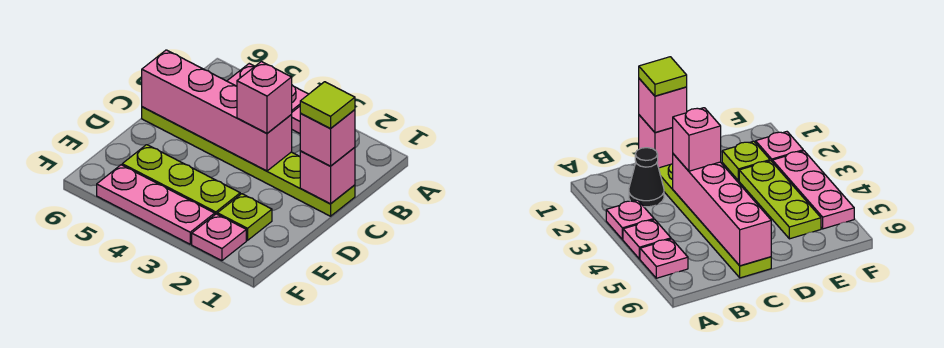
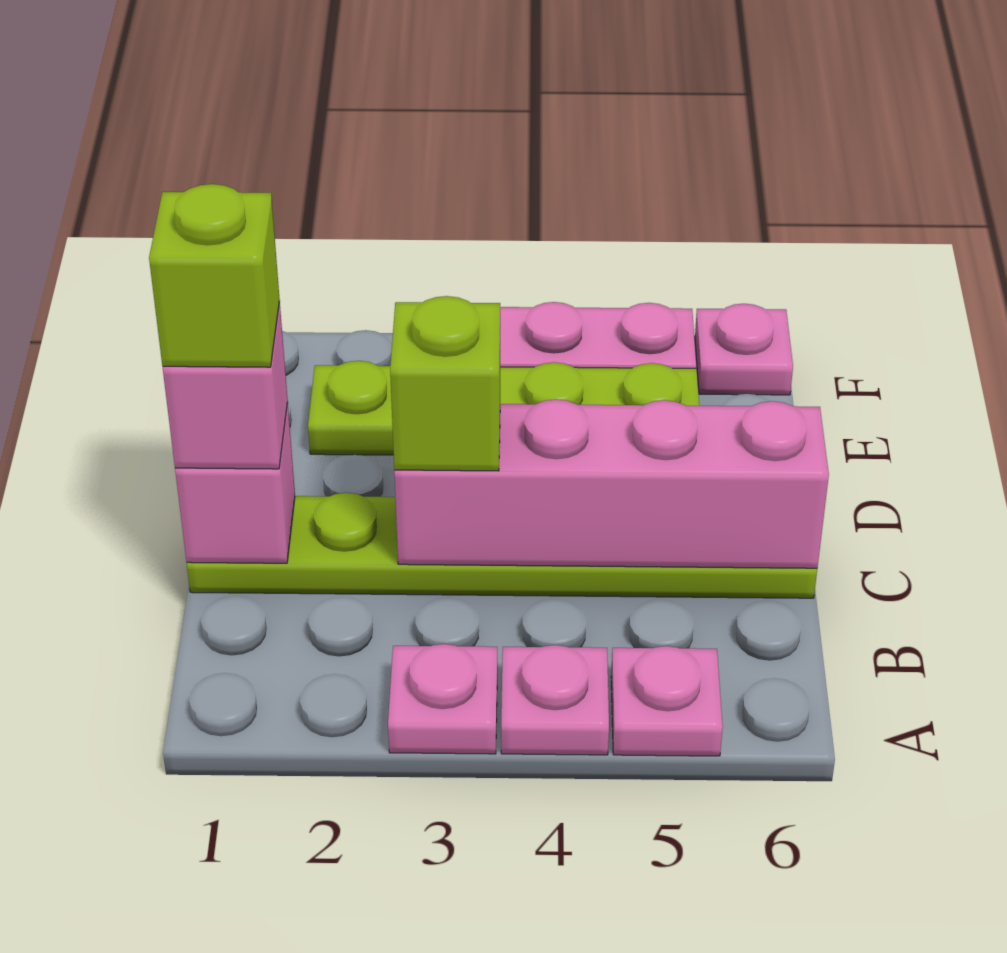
black 1x1 cone [629,148,664,207] -> none
lime 1x1 tile [300,82,355,128] -> lime 1x1 brick [149,184,280,367]
pink 1x1 brick [237,62,292,133] -> lime 1x1 brick [390,296,500,471]
pink 1x1 plate [192,214,246,261] -> pink 1x1 plate moved to [695,304,793,395]

